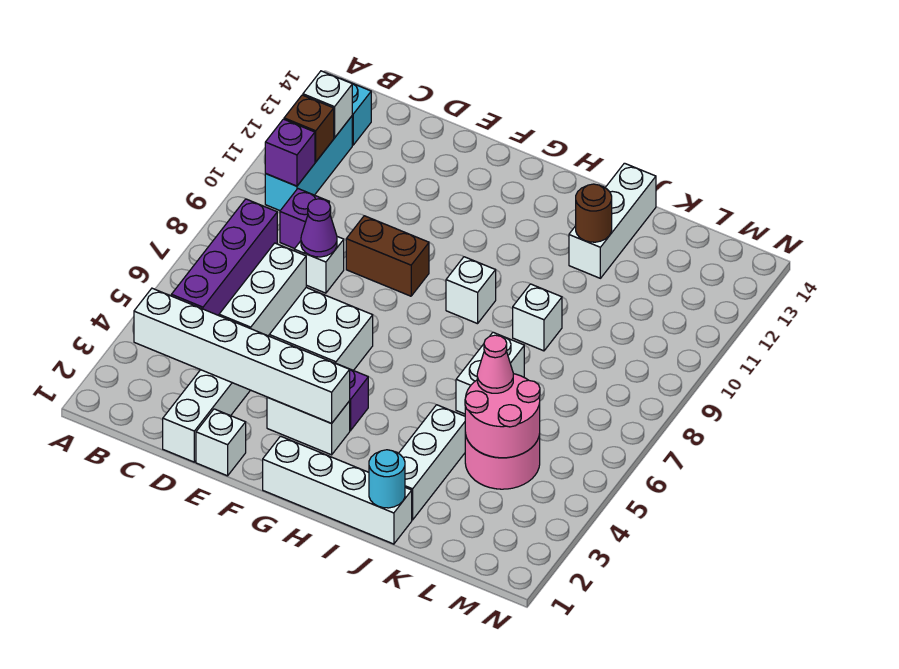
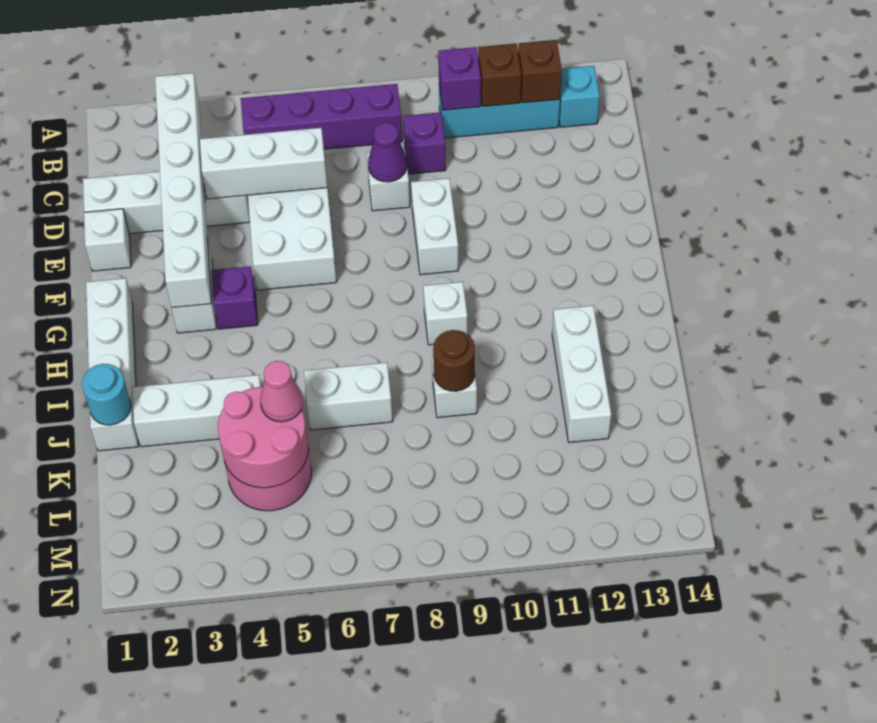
white 1x1 brick [303,71,352,138] -> brown 1x1 brick [518,40,562,103]
brown 1x2 brick [346,216,429,296] -> white 1x2 brick [411,178,458,275]
white 1x3 brick [569,163,656,278] -> white 1x3 brick turned to [552,306,611,442]
brown 1x1 round brick [576,184,612,242] -> brown 1x1 round brick moved to [433,330,475,391]

